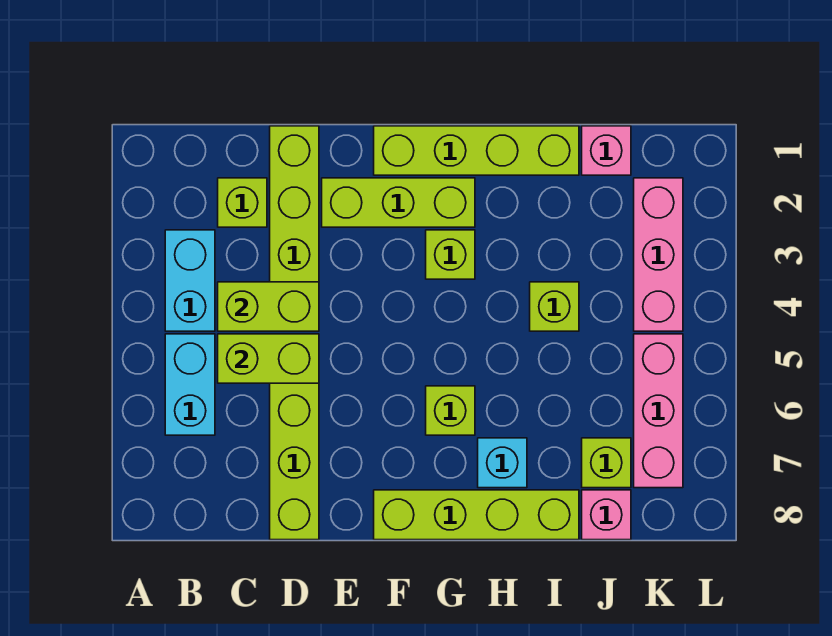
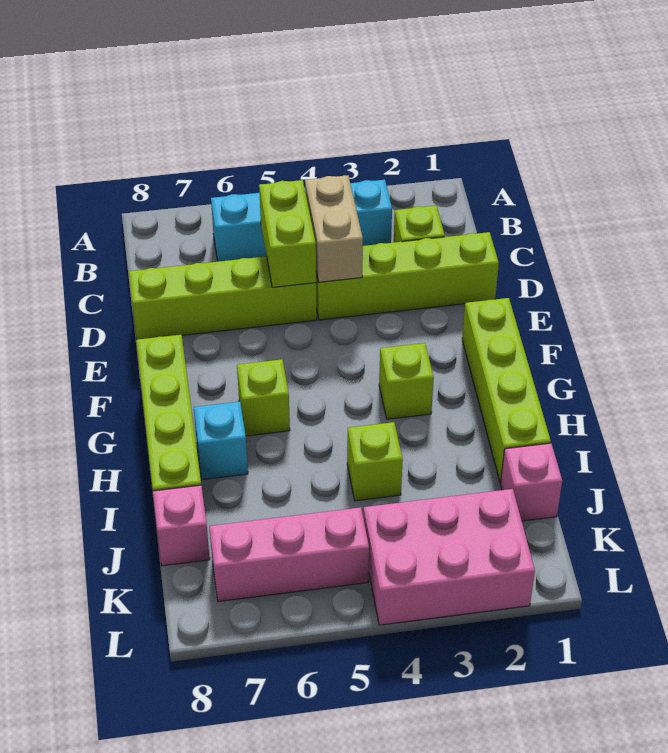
lime 1x2 brick [218,282,319,331] -> tan 1x2 brick [305,175,363,282]
lime 1x3 brick [322,178,475,227] -> none
lime 1x1 brick [582,438,631,488] -> none
pink 1x3 brick [634,178,683,331] -> pink 2x3 brick [363,489,535,625]

